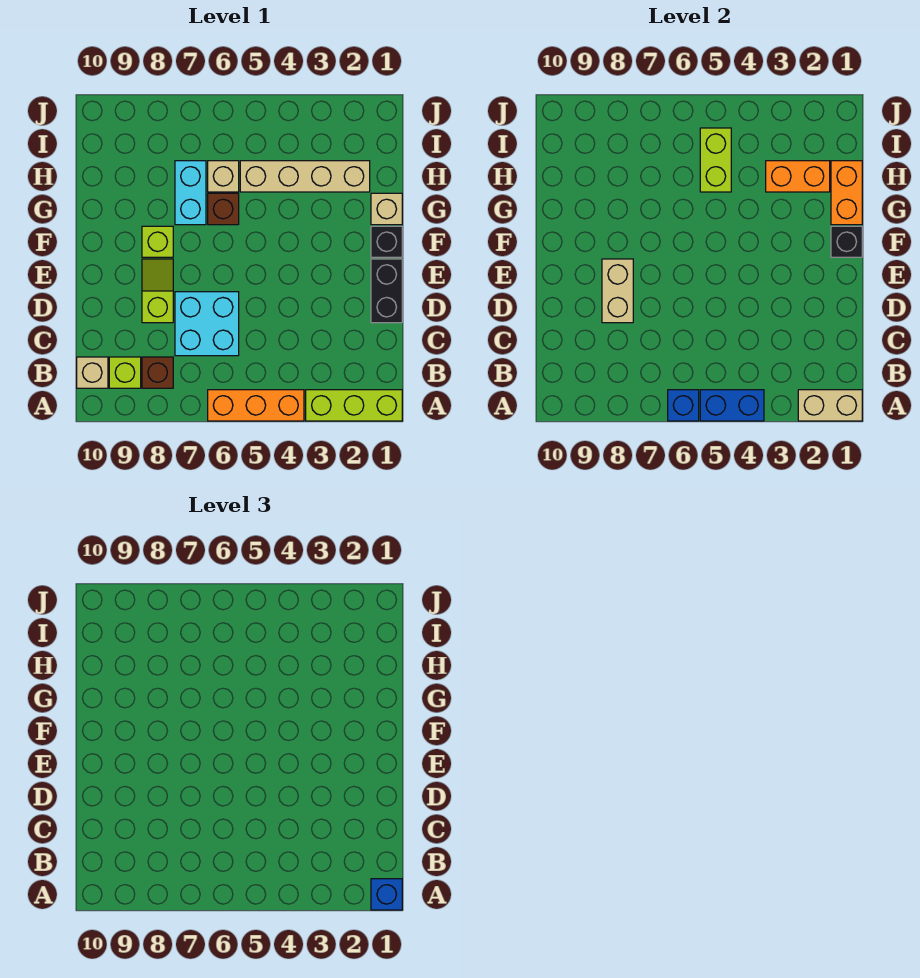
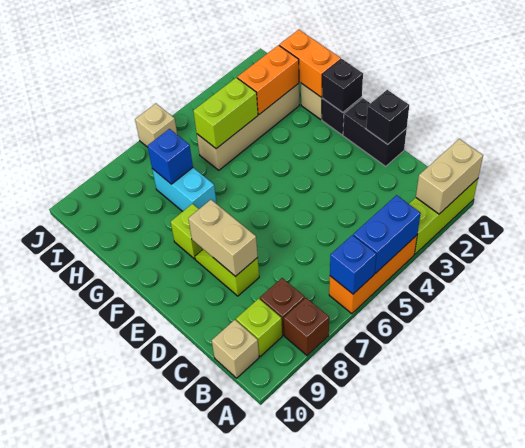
blue 1x1 brick [371,879,402,910] -> blue 1x1 brick moved to [148,129,193,184]
cyan 2x2 brick [175,292,239,356] -> none
none -> black 1x1 brick [366,90,409,144]
brown 1x1 brick [208,193,239,225] -> brown 1x1 brick moved to [284,298,329,356]
lime 1x2 brick [700,128,731,192] -> lime 1x2 brick turned to [193,78,258,149]
tan 1x1 brick [208,161,239,192] -> tan 1x1 brick moved to [135,104,177,147]

